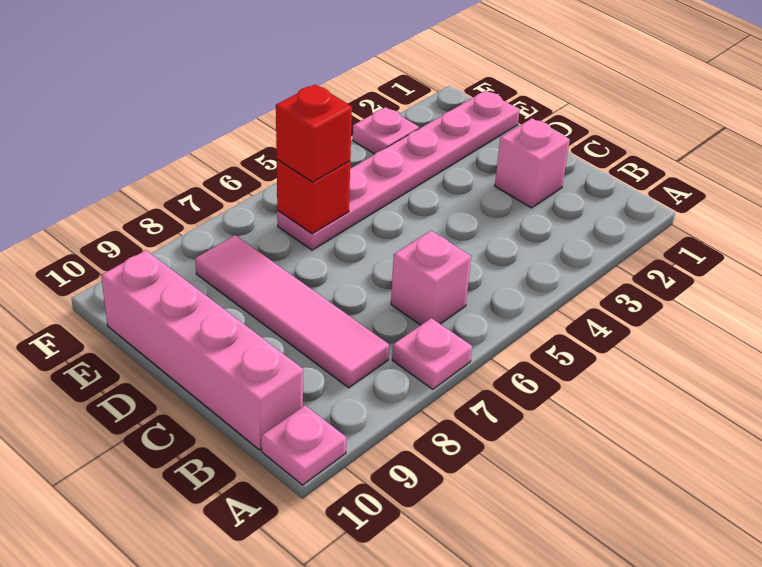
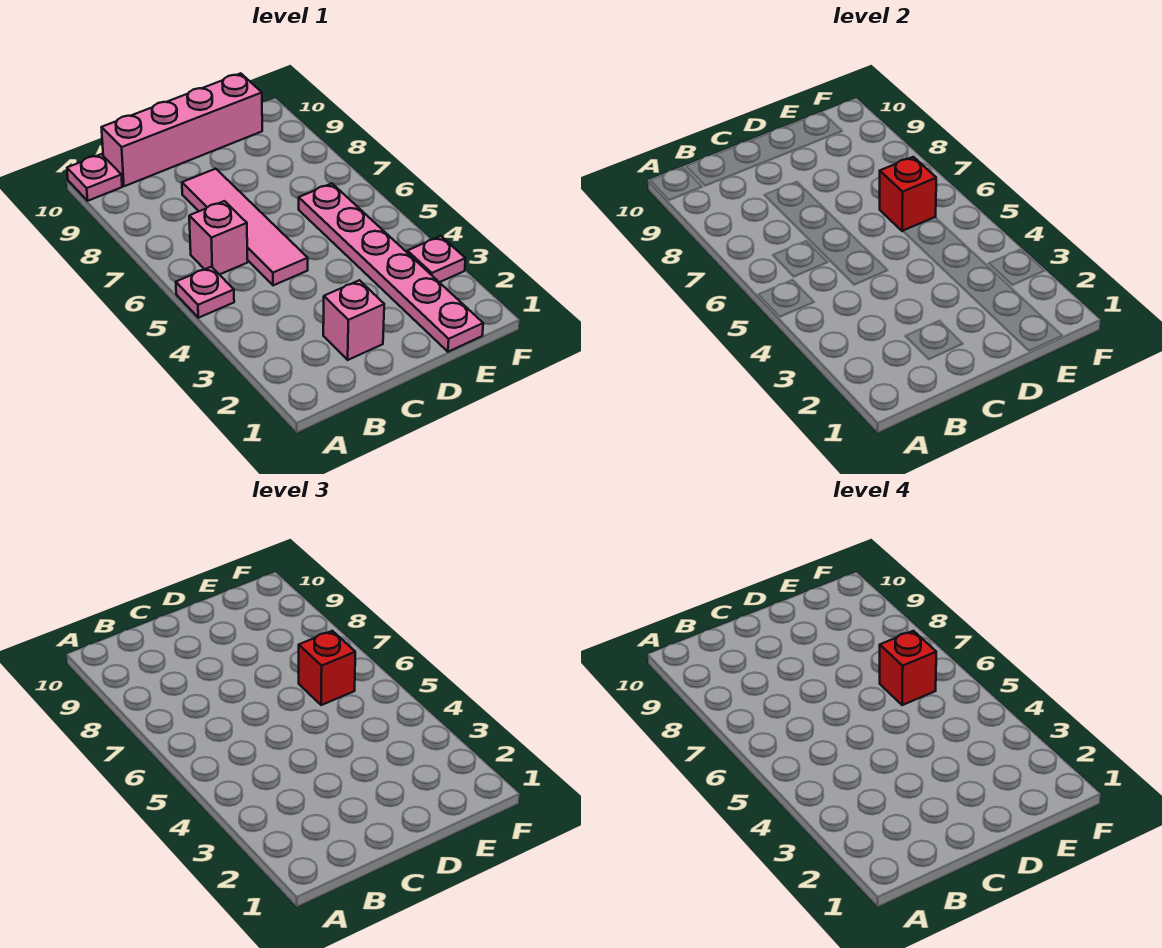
pink 1x1 plate [392,318,472,389] -> pink 1x1 plate moved to [176,267,234,318]
pink 1x4 tile [195,235,389,388] -> pink 1x4 tile turned to [182,169,308,285]
none -> red 1x1 brick [880,631,936,705]

